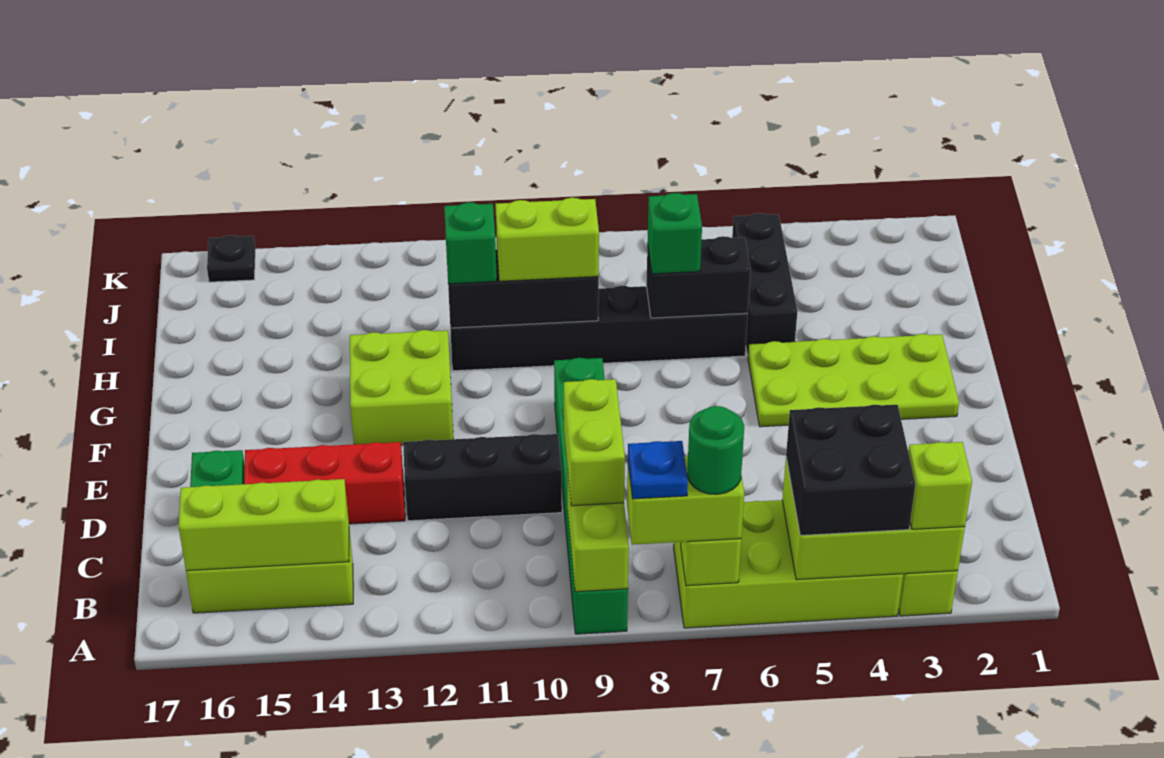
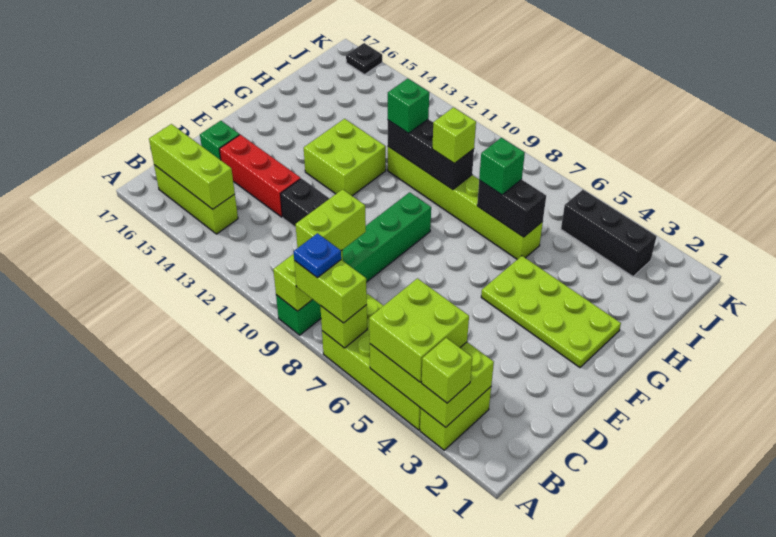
black 2x2 brick [786,405,915,535] -> lime 2x2 brick [369,278,469,382]
green 1x1 round brick [687,406,744,494] -> none
black 1x3 brick [732,213,797,356] -> black 1x3 brick turned to [561,190,656,276]
black 1x6 brick [450,286,748,371] -> lime 1x6 brick [388,147,543,259]
lime 1x2 brick [495,198,599,281] -> lime 1x1 brick [432,107,476,164]

